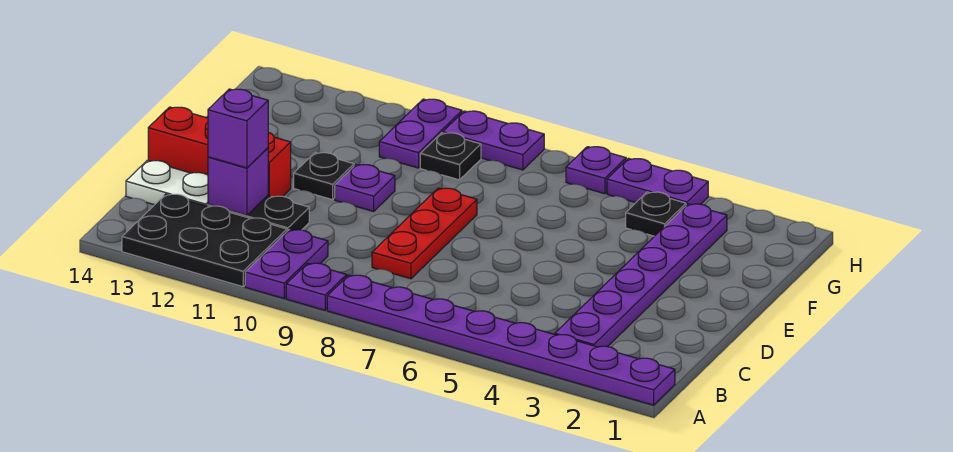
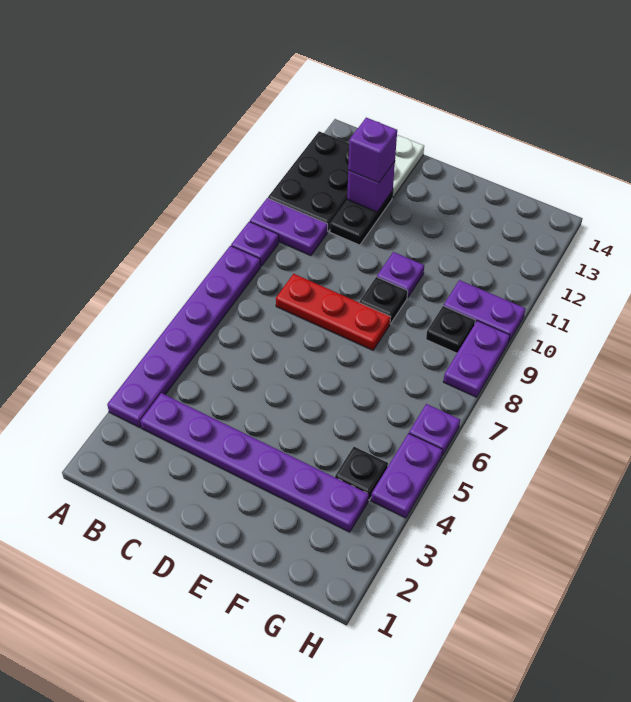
purple 1x8 plate [327,275,675,405] -> purple 1x6 plate [107,246,261,428]
red 1x3 brick [148,107,291,197] -> none
black 1x1 plate [294,153,354,200] -> black 1x1 plate moved to [360,277,408,324]

